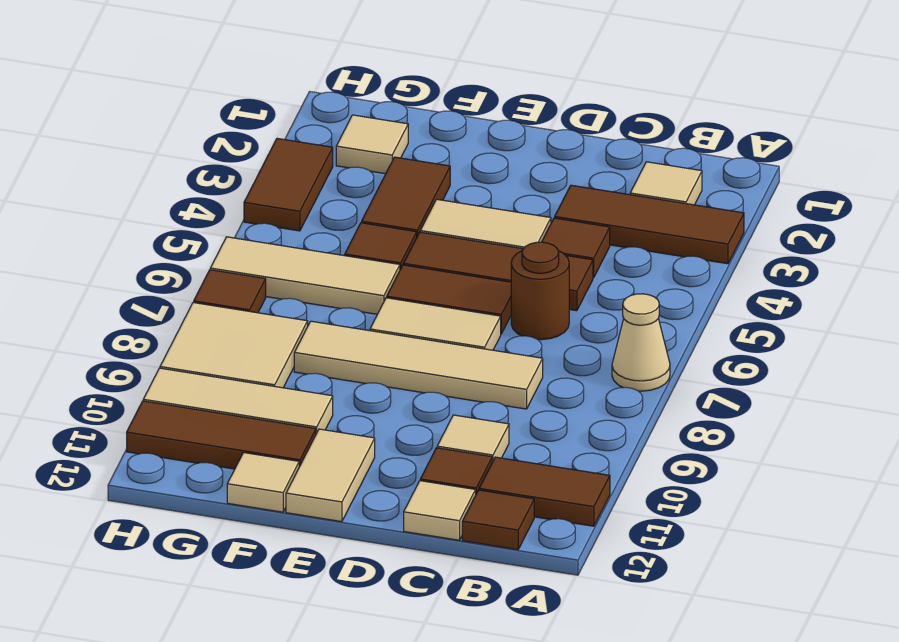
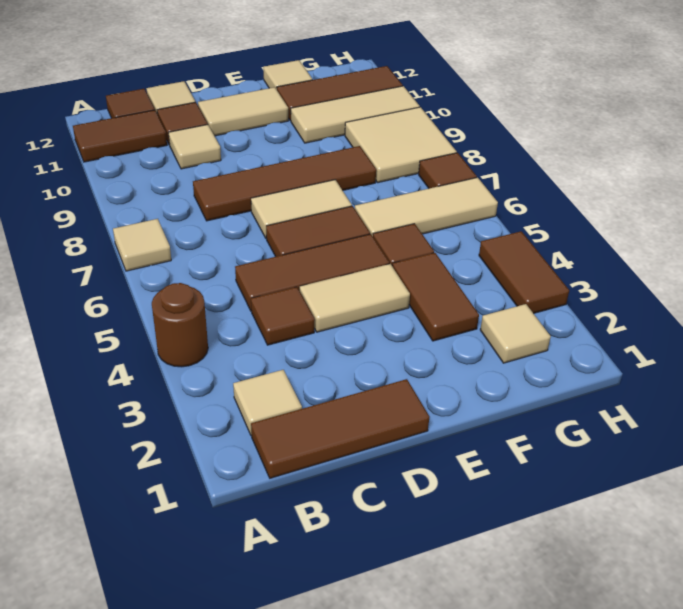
brown 1x3 tile [555,185,744,264] -> brown 1x3 tile moved to [251,379,429,478]
tan 1x1 cone [612,294,670,391] -> tan 1x1 tile [113,219,171,271]
brown 1x1 round brick [511,242,569,340] -> brown 1x1 round brick moved to [152,283,208,367]
tan 1x4 tile [294,321,543,409] -> brown 1x4 tile [193,146,376,221]
tan 1x2 tile [286,429,375,522] -> tan 1x2 tile turned to [198,87,288,136]

